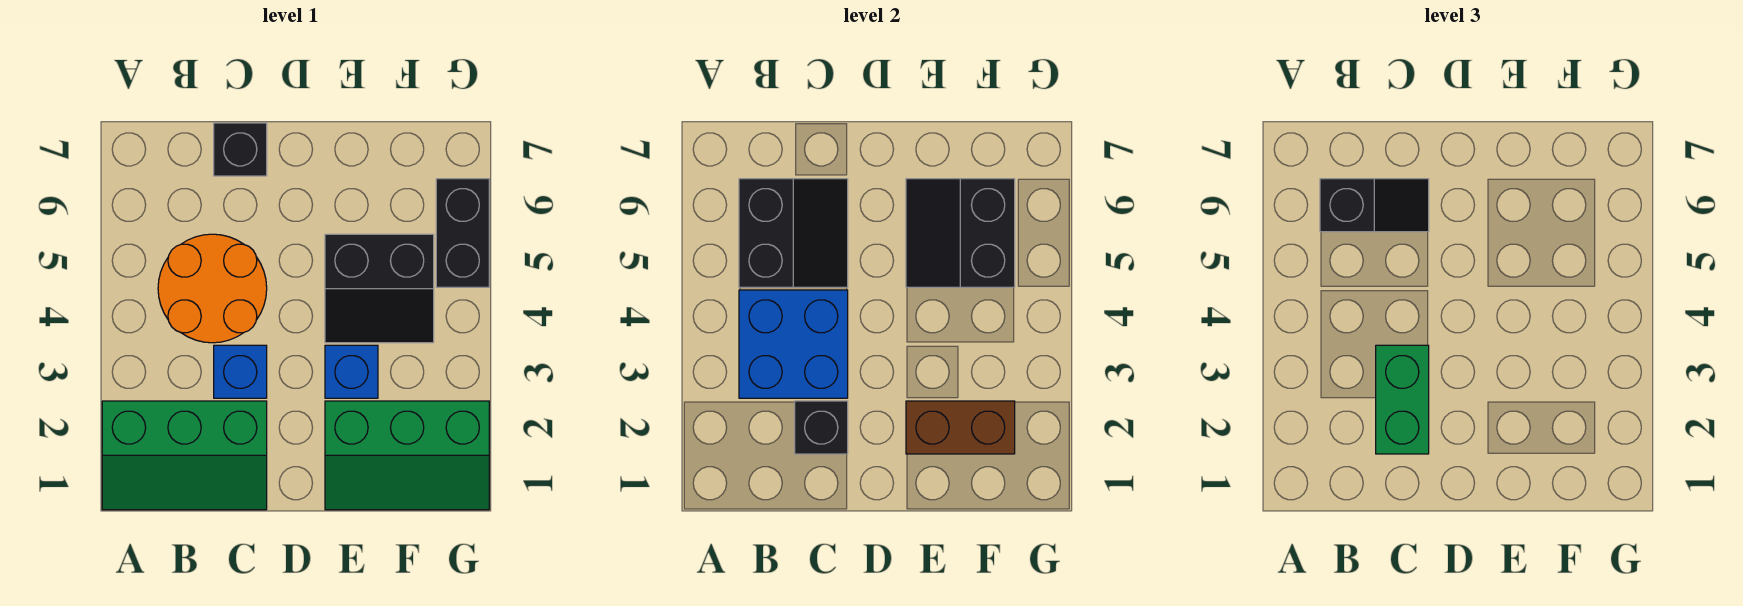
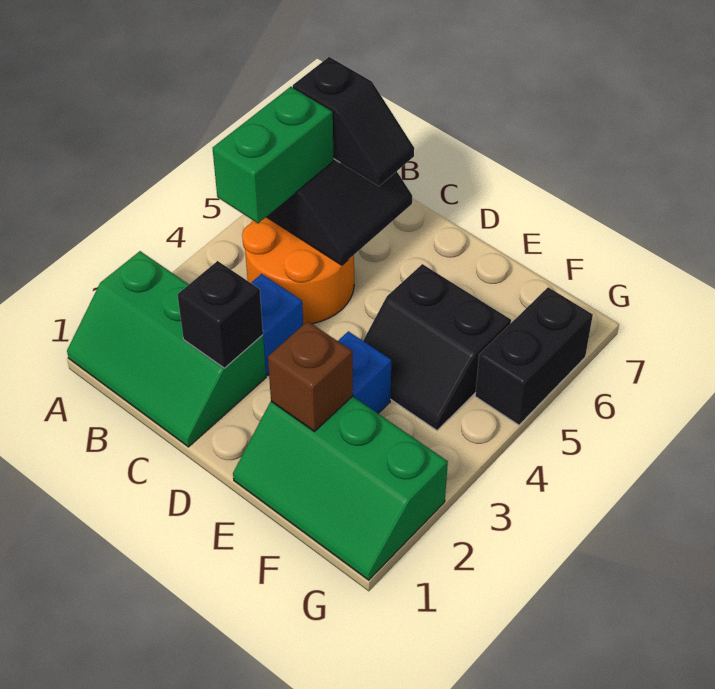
blue 2x2 brick [739,290,848,398] -> none
green 1x2 brick [1376,345,1429,454] -> green 1x2 brick moved to [213,87,334,223]
black 1x1 brick [214,123,267,176] -> none
brown 1x2 brick [906,401,1015,454] -> brown 1x1 brick [268,321,353,431]
black 2x2 slope [906,179,1015,287] -> none

